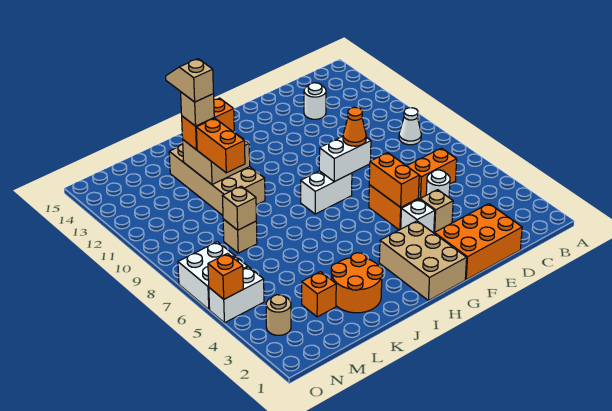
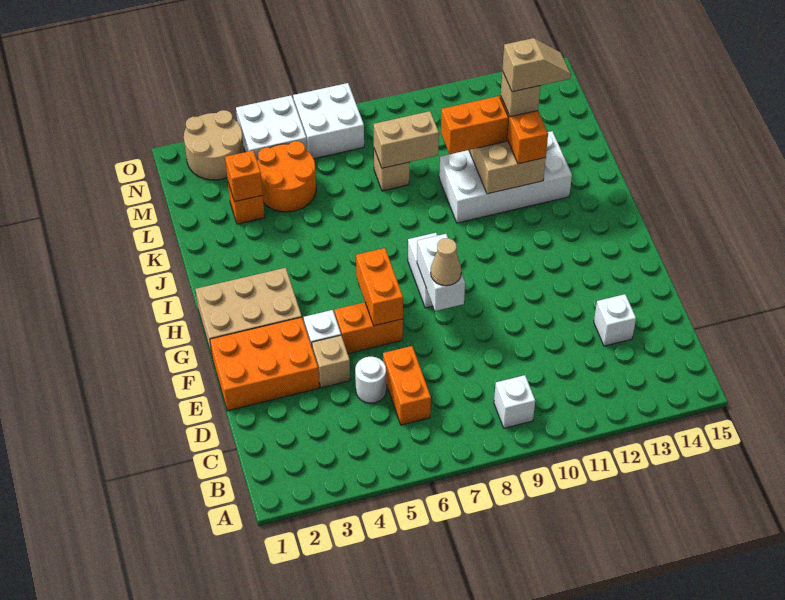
white 1x1 cone [399,108,421,145] -> white 1x1 brick [494,375,535,428]
orange 2x3 brick [434,204,522,280] -> orange 2x3 brick turned to [210,317,319,411]
white 1x1 round brick [304,83,326,119] -> white 1x1 brick [594,294,636,346]
orange 1x2 brick [369,153,419,207] -> orange 1x2 brick turned to [356,248,403,326]
orange 1x1 cone [343,107,366,146] -> tan 1x1 cone [431,238,461,286]
orange 2x2 round brick [331,253,383,313] -> orange 2x2 round brick moved to [257,141,316,212]
tan 2x4 brick [169,144,265,215] -> white 2x4 brick [439,131,572,223]
tan 1x1 brick [222,186,256,230] -> tan 1x2 brick [374,111,439,168]
tan 1x1 round brick [266,295,291,335] -> tan 2x2 round brick [184,110,244,180]
white 1x2 brick [209,267,264,323] -> white 2x2 brick [236,95,307,161]
orange 1x1 brick [208,254,243,299] -> orange 1x1 brick moved to [225,151,263,202]

